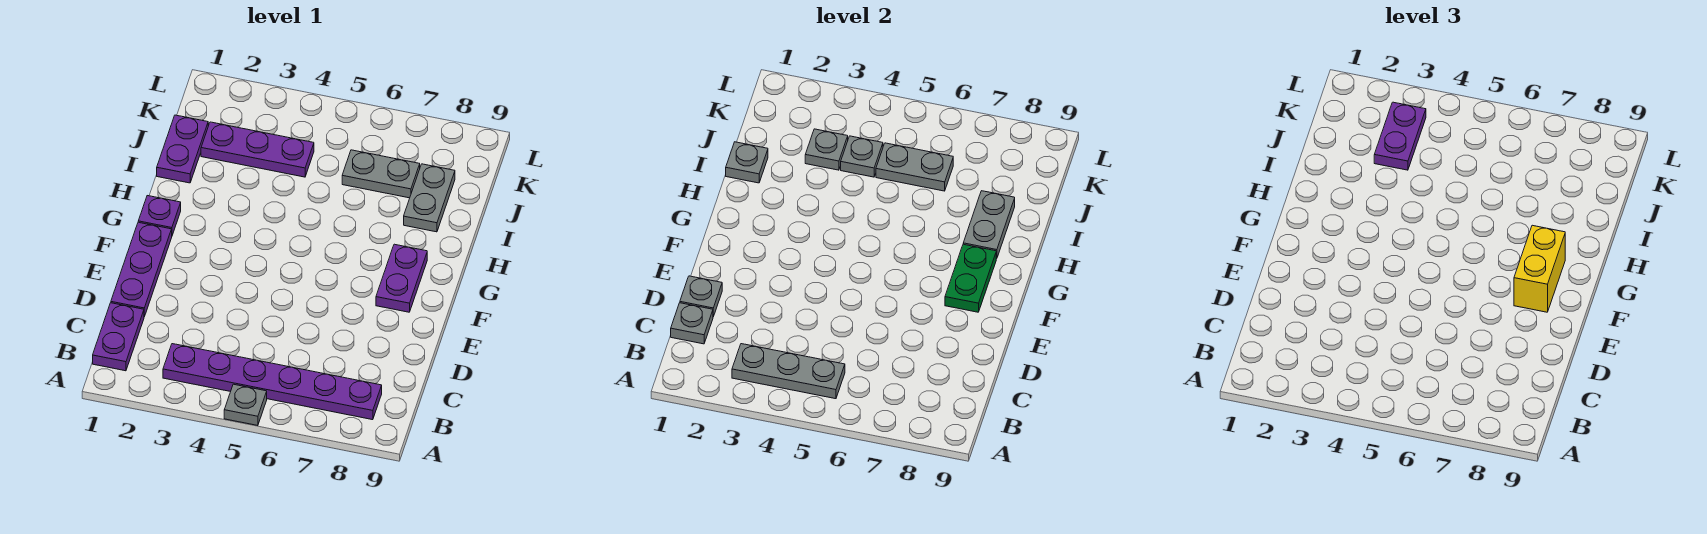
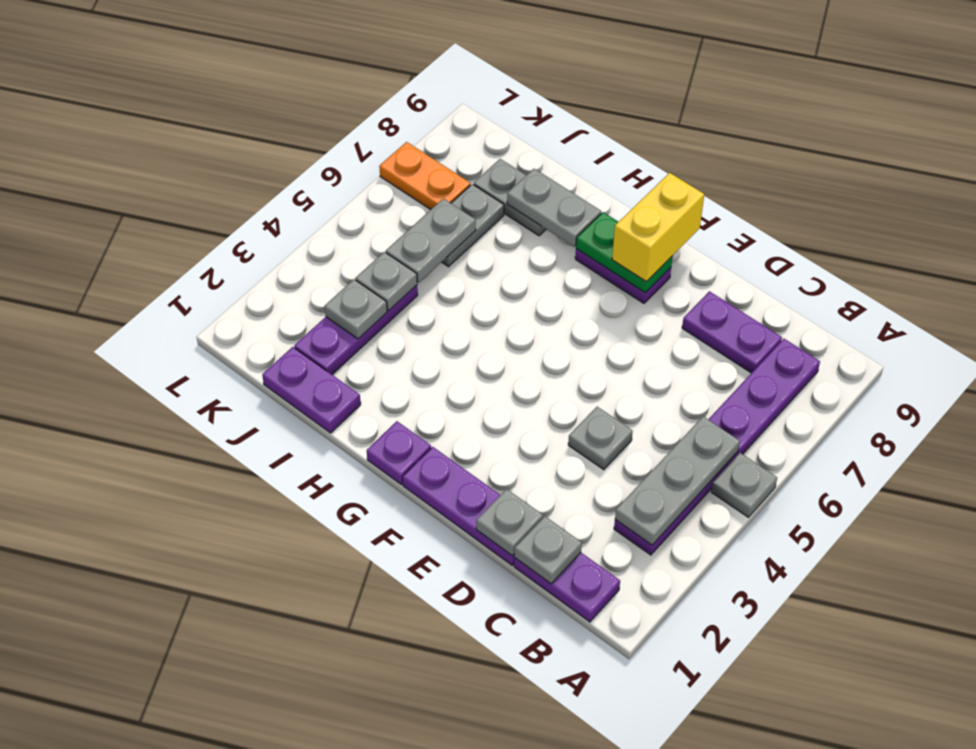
yellow 1x2 brick [1514,225,1565,312] -> yellow 1x2 brick turned to [612,173,704,282]
grey 1x1 plate [726,142,768,183] -> grey 1x1 plate moved to [568,407,633,470]
purple 1x2 plate [1374,102,1426,170] -> purple 1x2 plate moved to [682,291,782,373]
none -> orange 1x2 plate [379,142,471,210]

